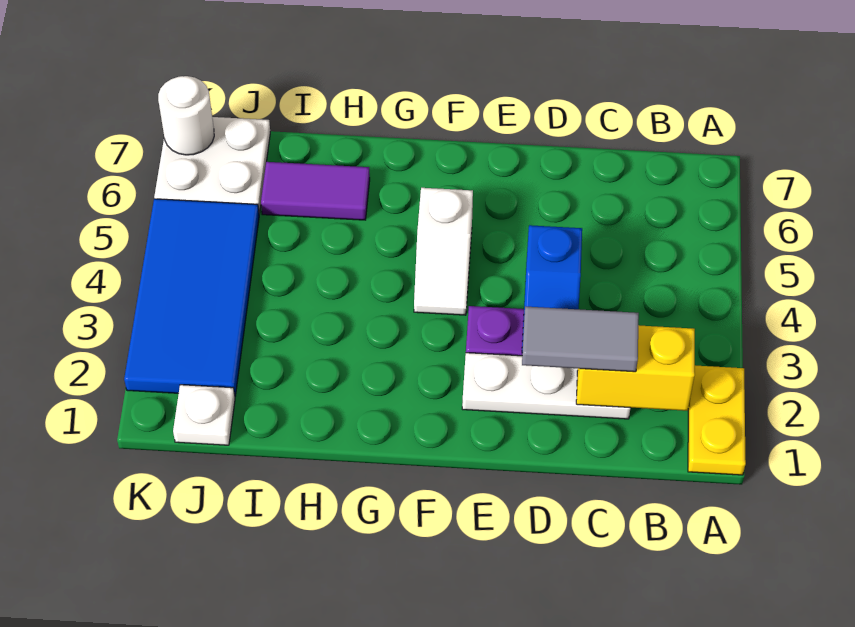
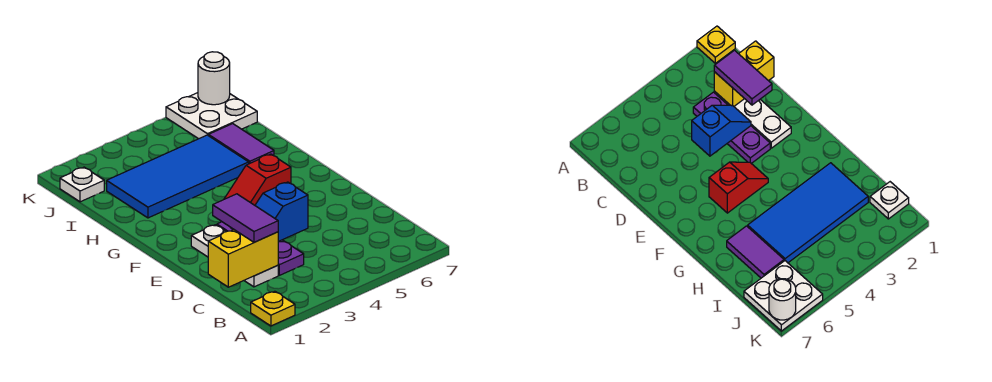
yellow 1x2 plate [688,366,746,475] -> yellow 1x1 plate [251,291,295,326]
yellow 1x2 brick [576,325,695,411] -> yellow 1x2 brick turned to [208,230,278,287]
grey 1x2 tile [522,306,639,372] -> purple 1x2 tile [213,194,278,242]
white 1x2 slope [414,188,473,315] -> red 1x2 slope [224,154,291,205]
blue 2x4 tile [124,199,259,396] -> blue 2x4 tile moved to [107,135,249,218]

